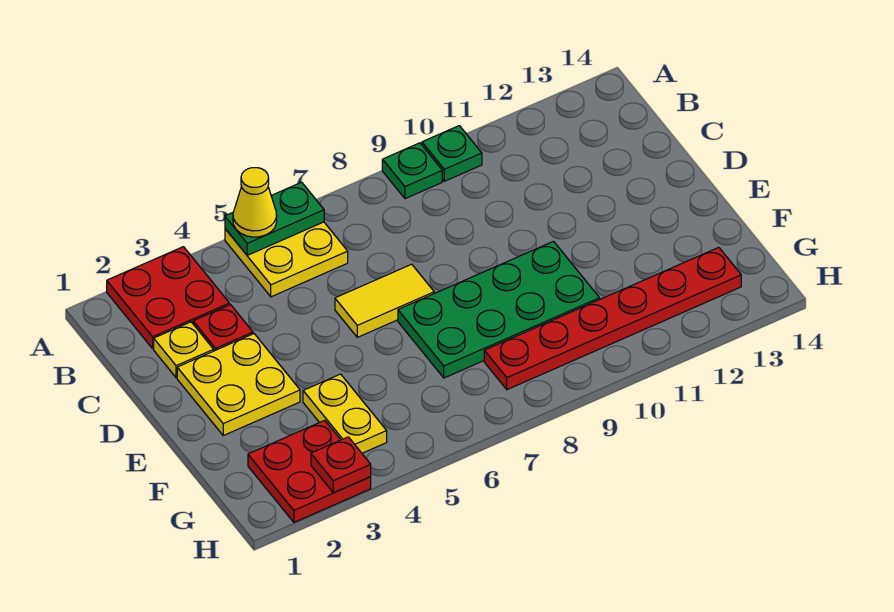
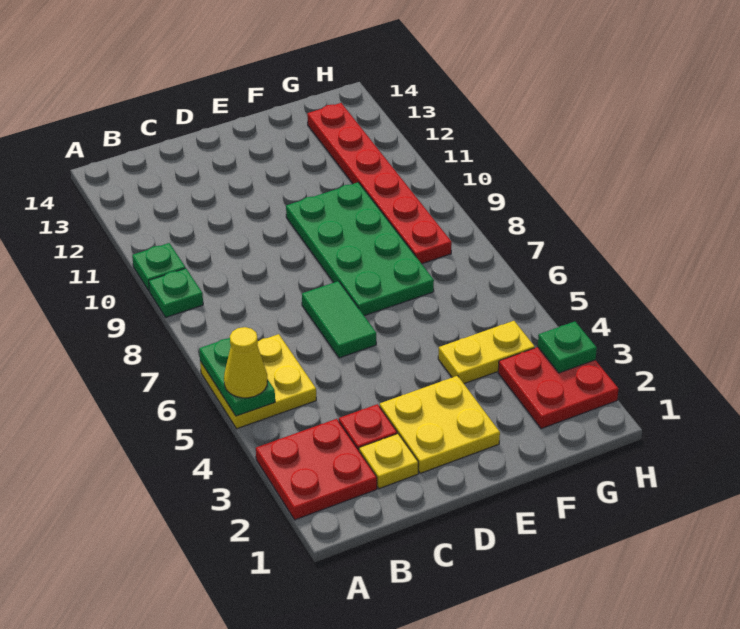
yellow 1x2 tile [335,264,434,337] -> green 1x2 tile [302,281,376,358]
red 1x1 plate [311,437,371,493] -> green 1x1 plate [538,321,597,373]

